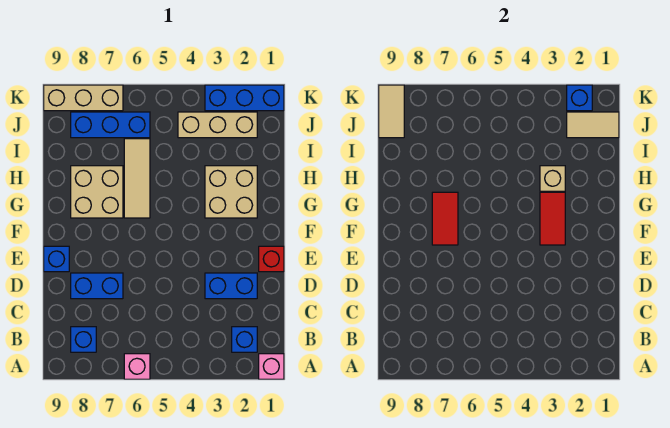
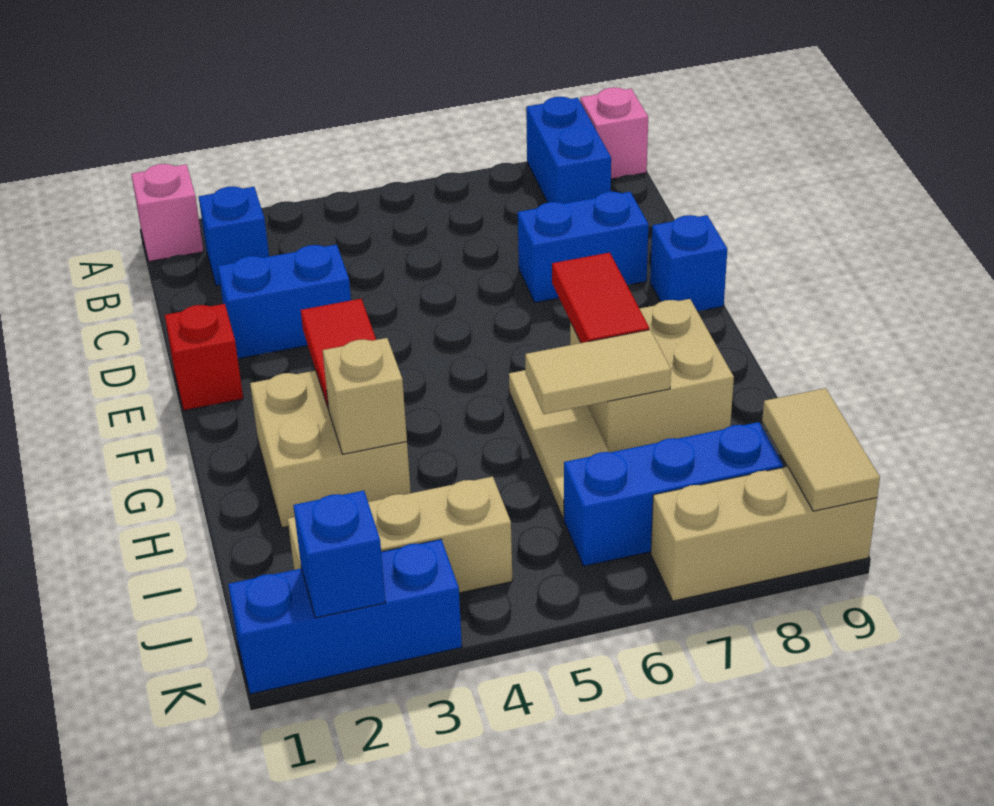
pink 1x1 brick [124,354,150,379] -> pink 1x1 brick moved to [580,87,648,179]
blue 1x1 brick [71,327,96,352] -> blue 1x2 brick [526,97,611,204]
tan 1x2 tile [567,112,619,138] -> tan 1x2 tile moved to [525,330,671,414]

